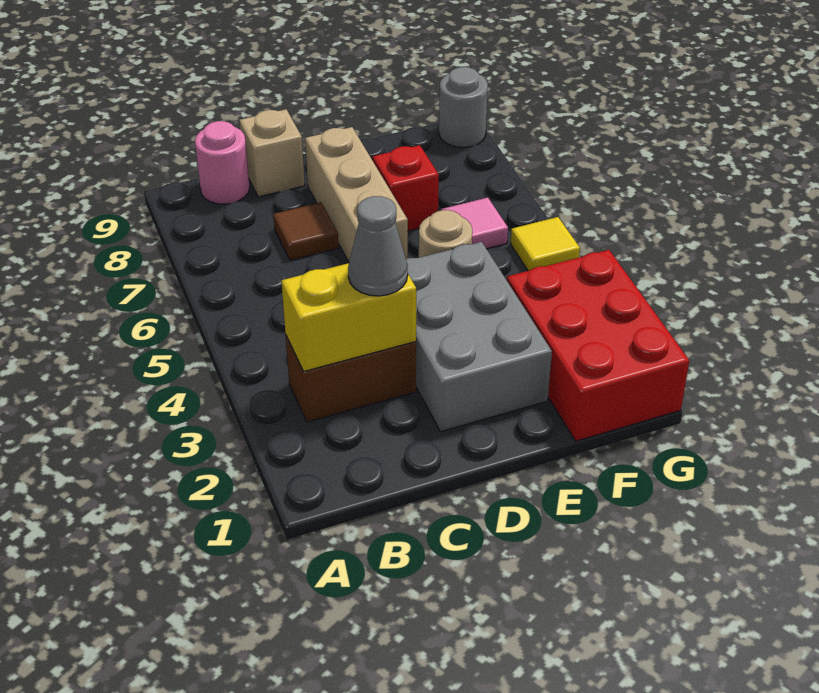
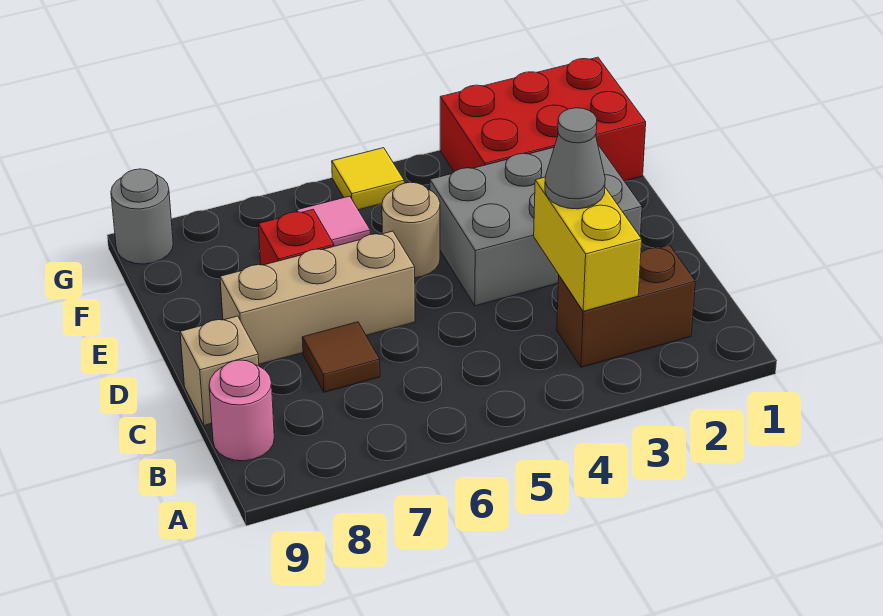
brown 1x2 brick [286,336,416,422] -> brown 1x2 brick turned to [557,245,695,367]

